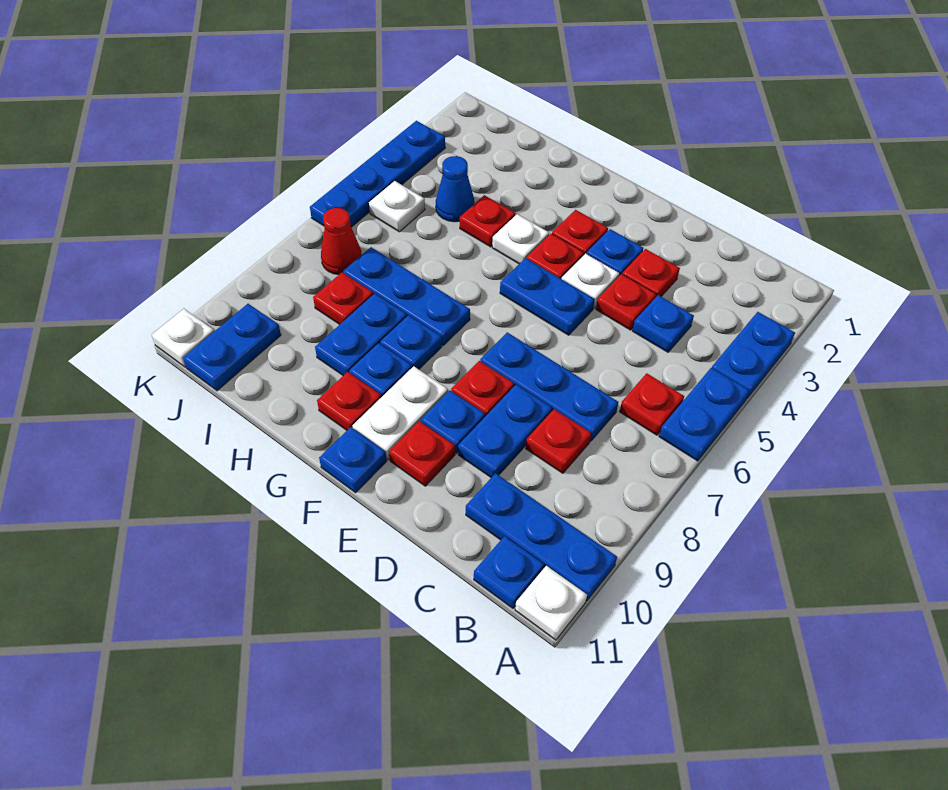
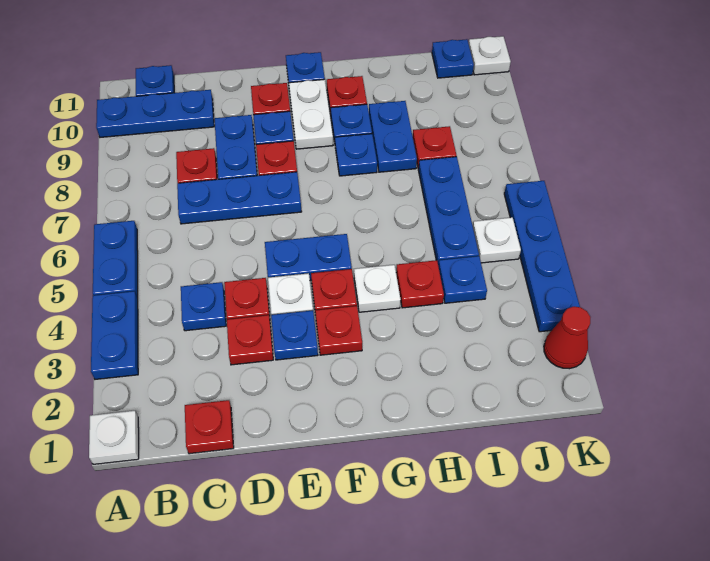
white 1x1 plate [515,566,587,640] -> white 1x1 plate moved to [89,411,139,464]
red 1x1 plate [620,373,684,435] -> red 1x1 plate moved to [185,400,234,454]
blue 1x3 plate [343,247,470,345] -> blue 1x3 plate turned to [418,157,479,265]
blue 1x1 cone [436,156,475,222] -> blue 1x1 plate [438,256,487,303]
red 1x1 cone [321,208,362,275] -> red 1x1 cone moved to [544,307,590,369]
blue 1x2 plate [183,304,281,391] -> blue 1x1 plate [432,39,474,78]

